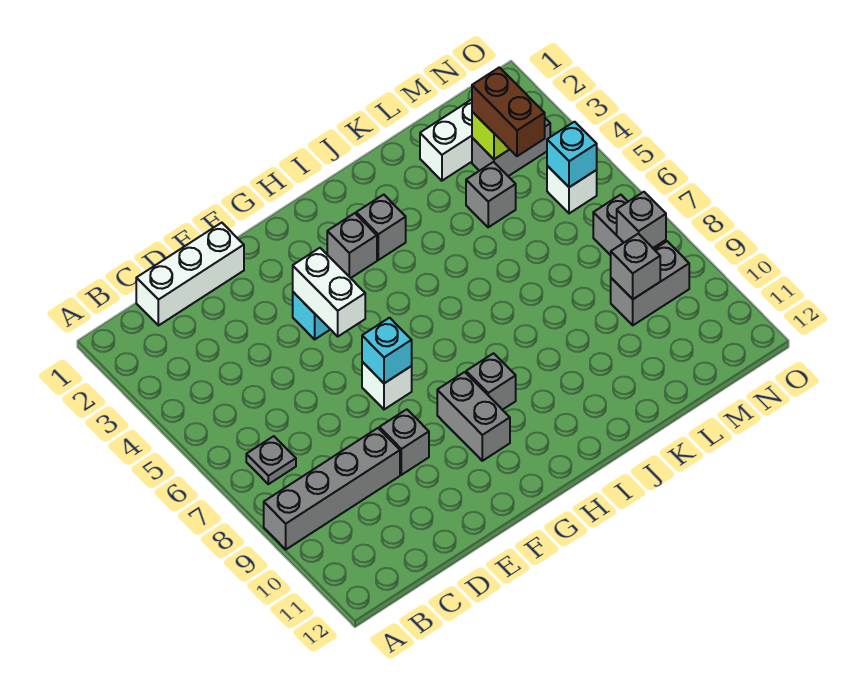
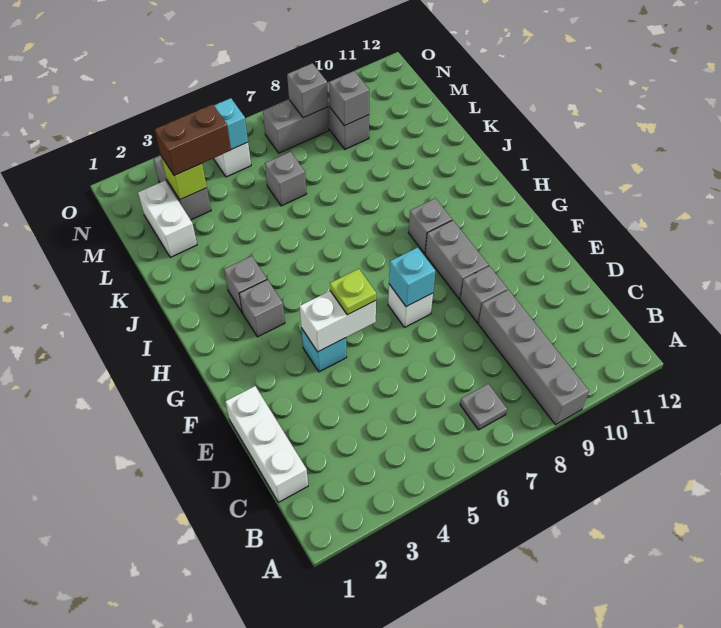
none -> lime 1x1 plate [330,269,376,315]
grey 1x2 brick [437,372,510,461] -> grey 1x2 brick turned to [425,220,489,299]
grey 1x1 brick [466,162,516,227] -> grey 1x1 brick moved to [265,152,306,206]

